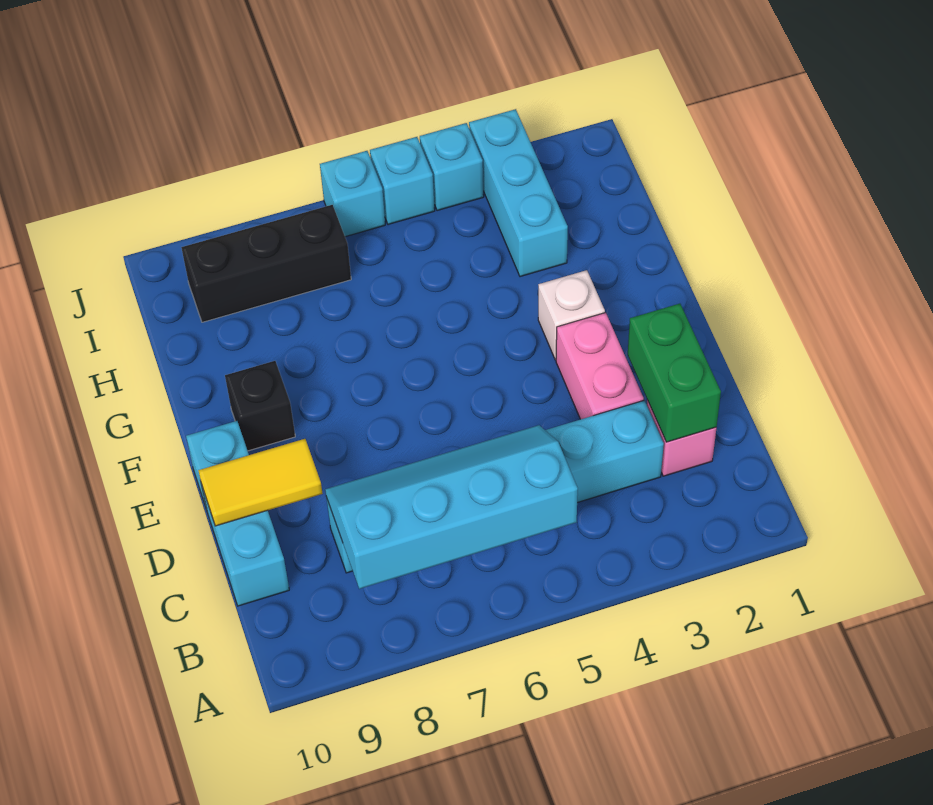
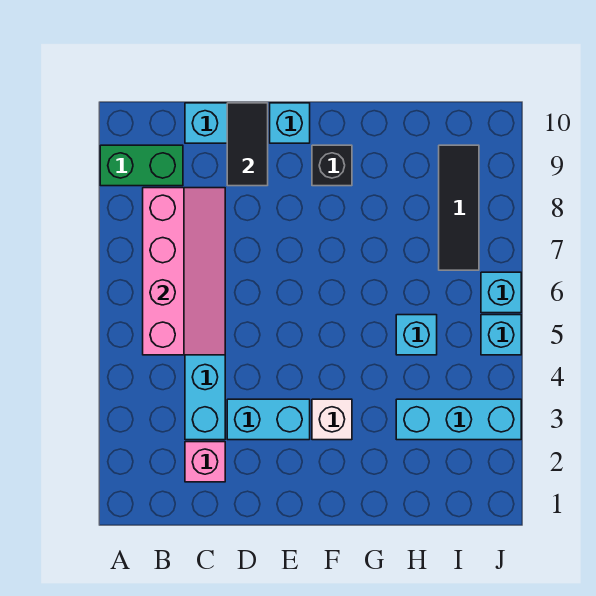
cyan 2x4 slope [325,425,578,589] -> pink 2x4 slope [143,188,225,355]
green 1x2 brick [628,304,721,442] -> green 1x2 brick moved to [100,145,183,186]
pink 1x2 brick [556,312,644,419] -> cyan 1x2 brick [227,399,310,440]
yellow 1x2 tile [198,439,323,526] -> black 1x2 tile [227,103,268,186]
black 1x3 brick [181,205,351,322] -> black 1x3 tile [439,145,479,270]
cyan 1x1 brick [420,123,484,211] -> cyan 1x1 brick moved to [396,315,437,355]

